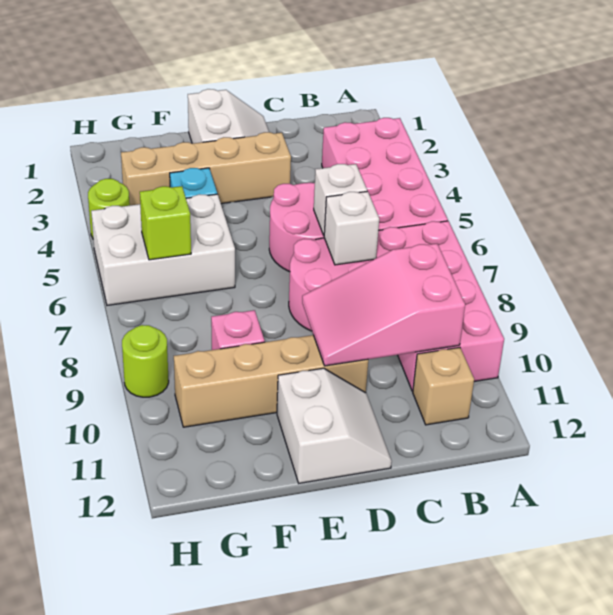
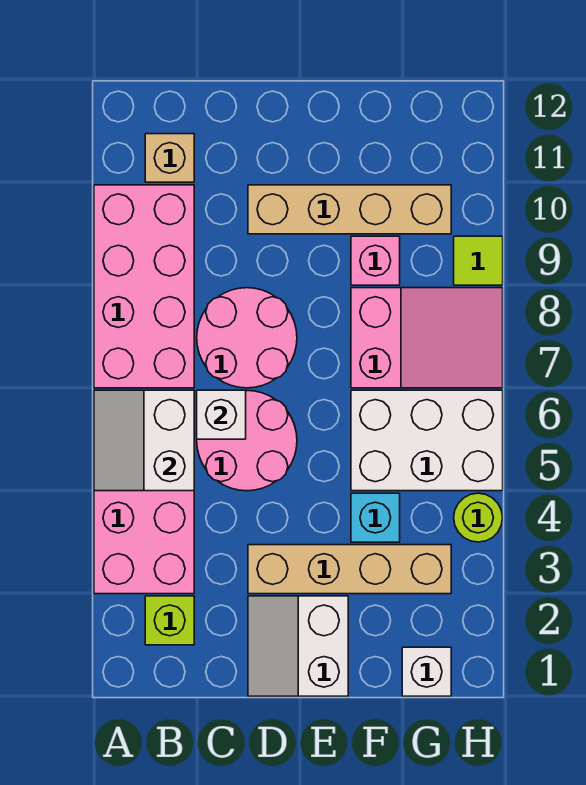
pink 2x3 slope [302,244,465,366] -> pink 2x3 slope moved to [351,288,503,388]
white 1x1 brick [324,191,379,265] -> white 1x1 brick moved to [402,647,451,696]
white 2x2 slope [277,368,392,483] -> white 2x2 slope moved to [94,390,194,491]
lime 1x1 brick [140,186,191,260] -> lime 1x1 brick moved to [145,596,194,645]
lime 1x1 round brick [122,325,169,397] -> lime 1x1 tile [454,236,503,285]

